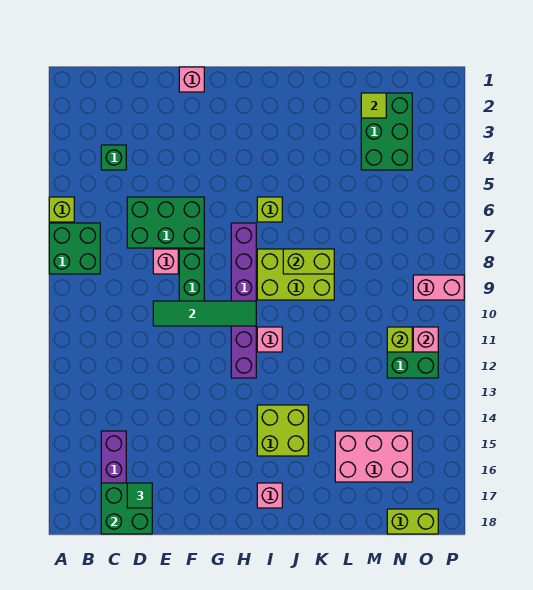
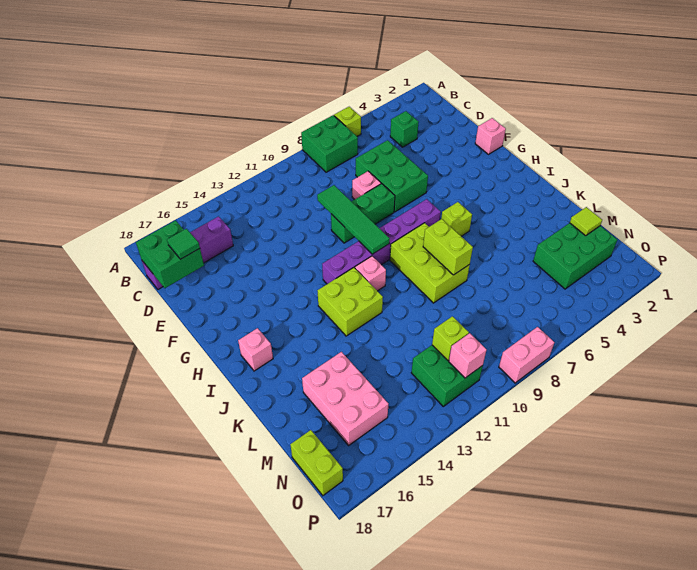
lime 2x2 brick [257,405,308,456] -> lime 2x2 brick moved to [318,268,383,336]
pink 1x2 brick [413,275,464,300] -> pink 1x2 brick turned to [499,327,554,383]

